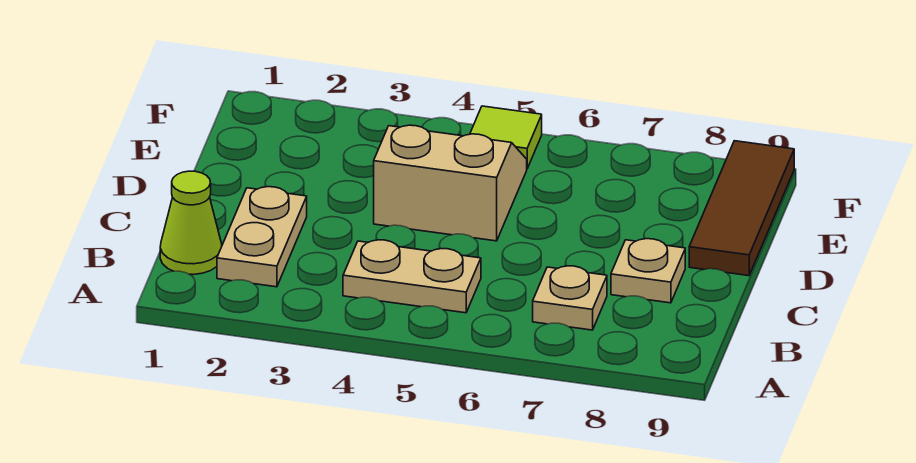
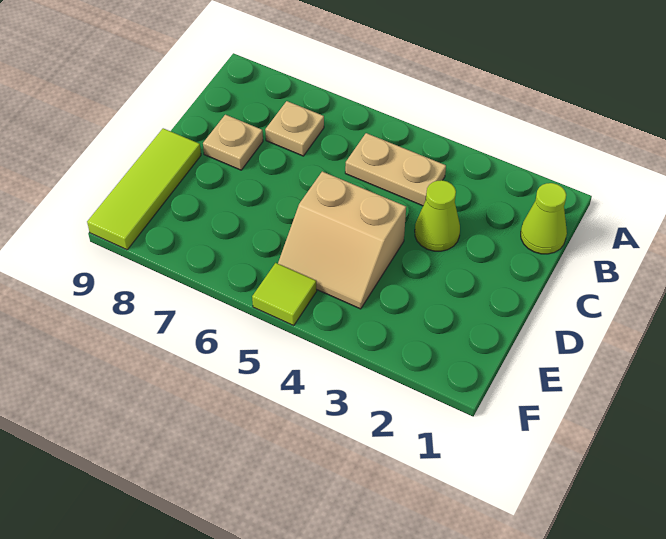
tan 1x2 plate [217,187,307,287] -> none
none -> lime 1x1 cone [415,180,460,251]
brown 1x3 tile [689,141,794,276] -> lime 1x3 tile [87,128,201,250]

